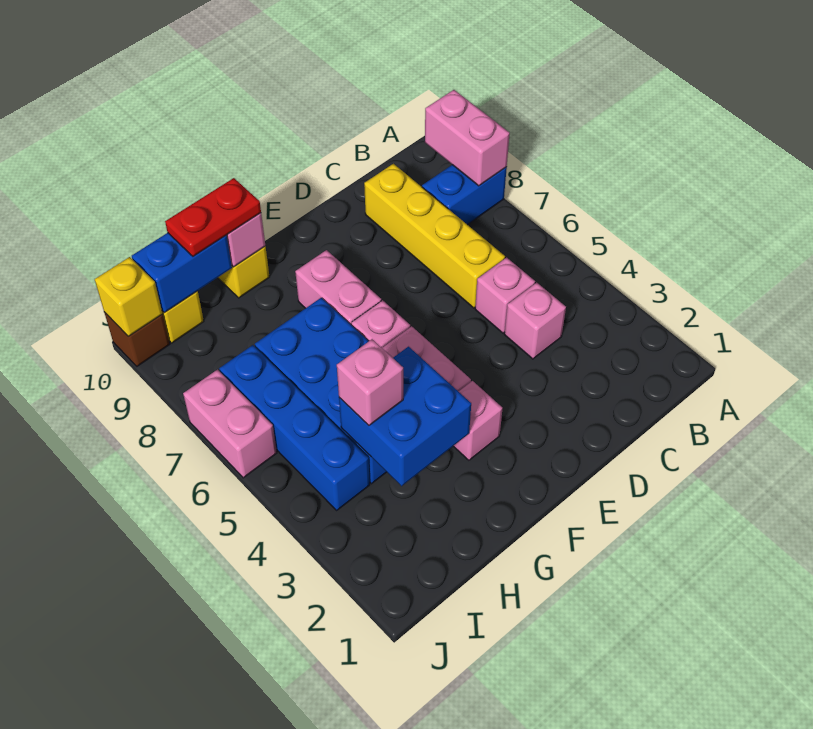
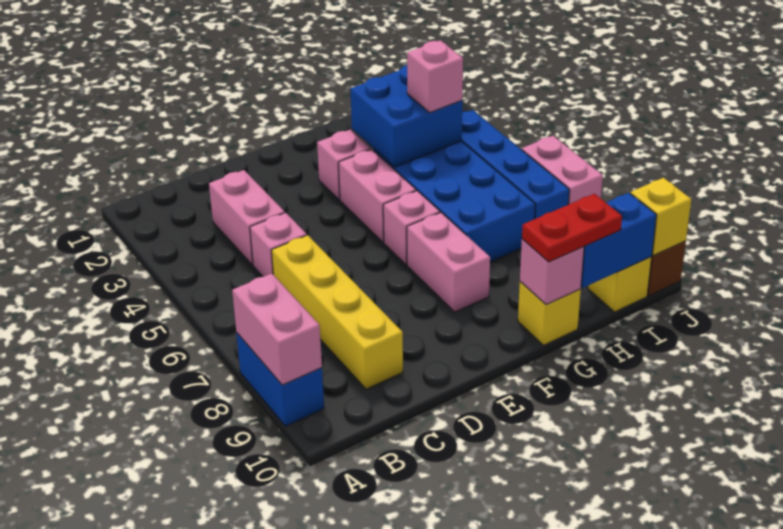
blue 1x2 brick [422,165,507,225] -> blue 1x2 brick turned to [236,333,324,426]
pink 1x1 brick [504,283,566,359] -> pink 1x2 brick [209,170,285,265]

